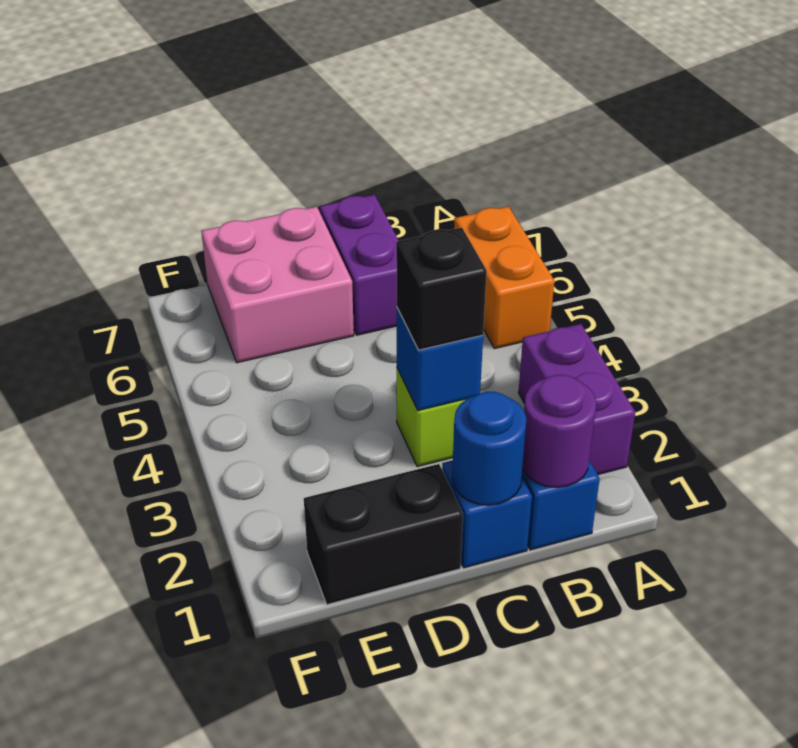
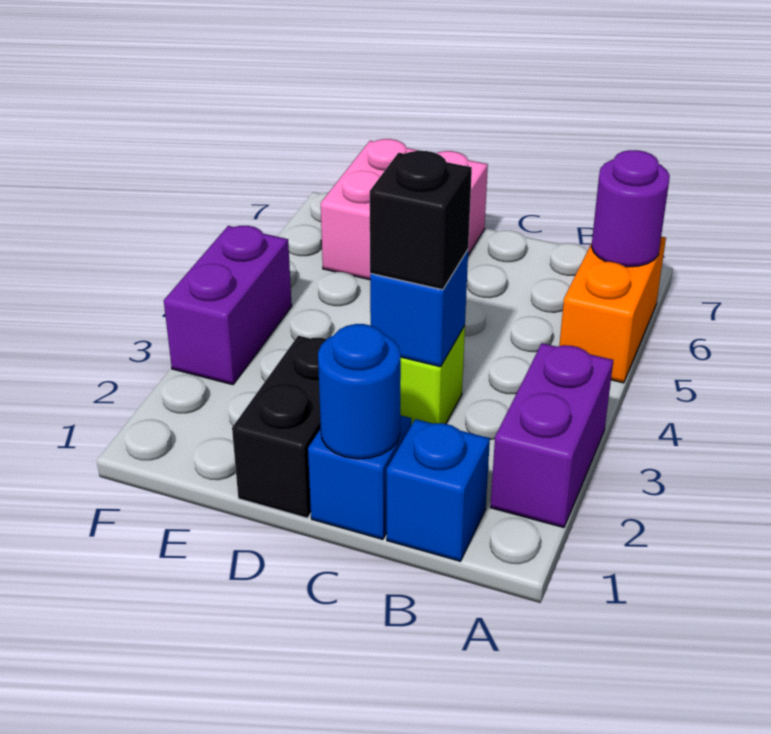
purple 1x1 round brick [522,375,596,487] -> purple 1x1 round brick moved to [591,150,670,267]
purple 1x2 brick [320,195,399,335] -> purple 1x2 brick moved to [164,226,292,385]
black 1x2 brick [304,464,463,605] -> black 1x2 brick turned to [232,336,327,518]

